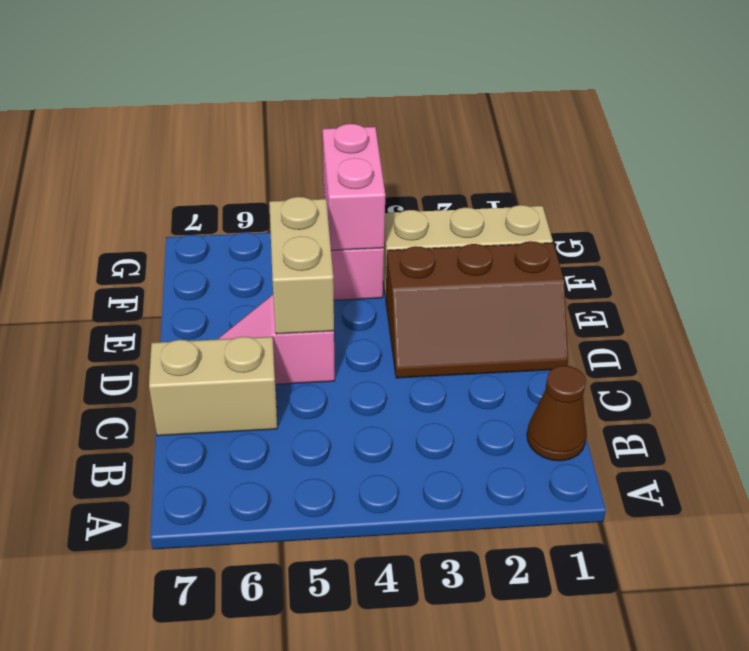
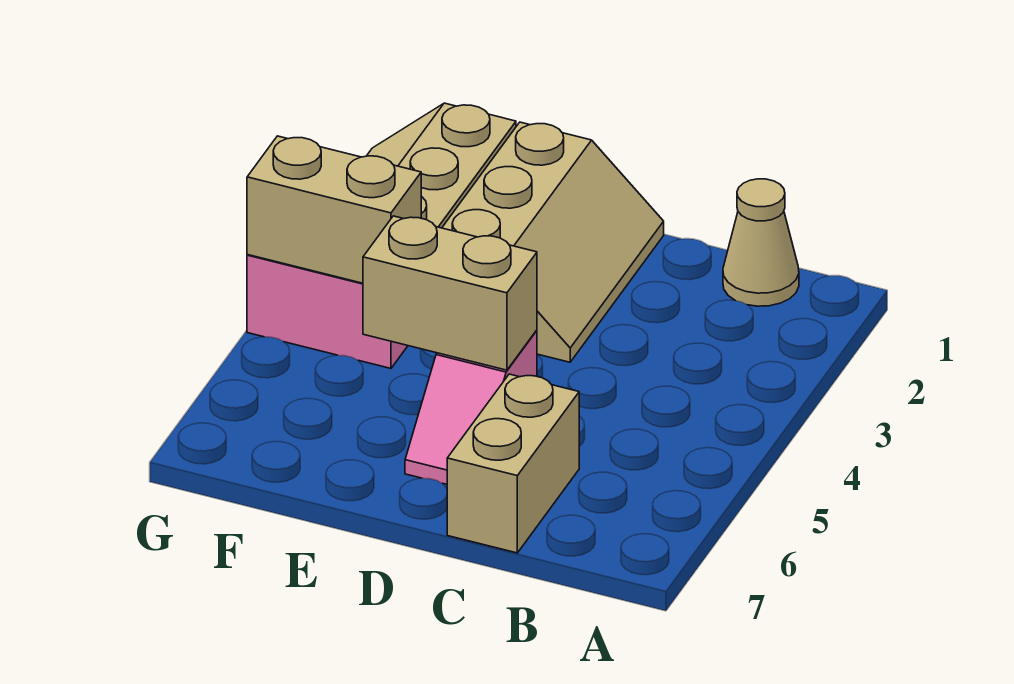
brown 1x1 cone [527,366,587,461] -> tan 1x1 cone [723,179,799,306]
brown 2x3 slope [386,241,568,378] -> tan 2x3 slope [442,122,664,362]
pink 1x2 brick [323,124,385,250] -> tan 1x2 brick [247,136,421,283]

